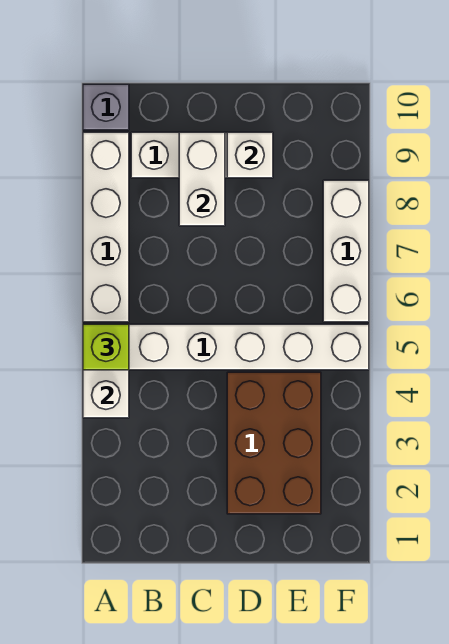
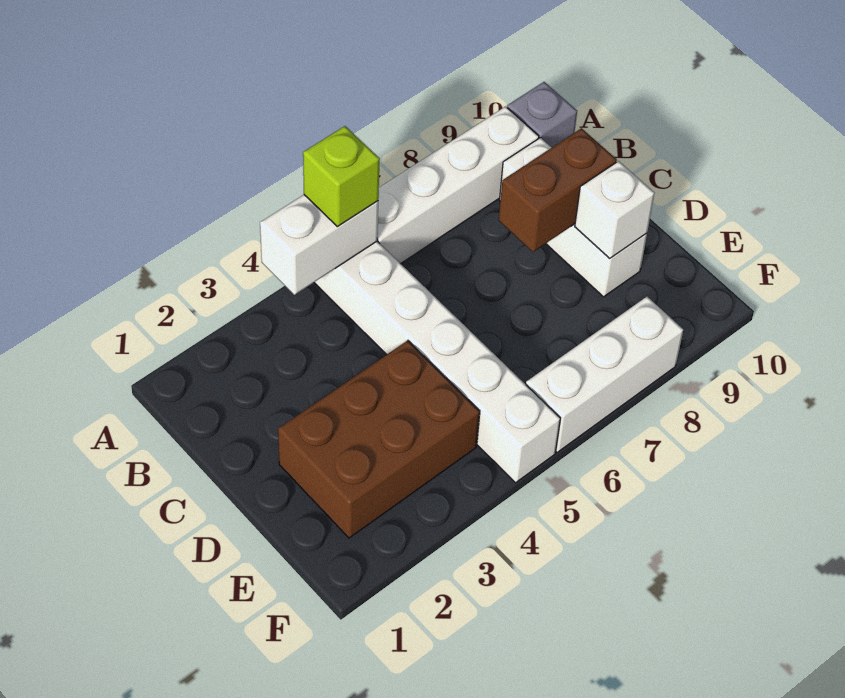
white 1x2 brick [179,132,225,226] -> brown 1x2 brick [499,128,617,252]

